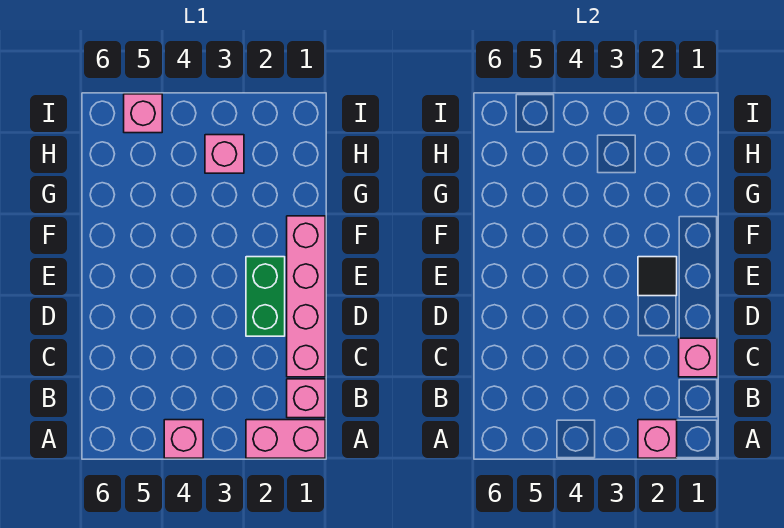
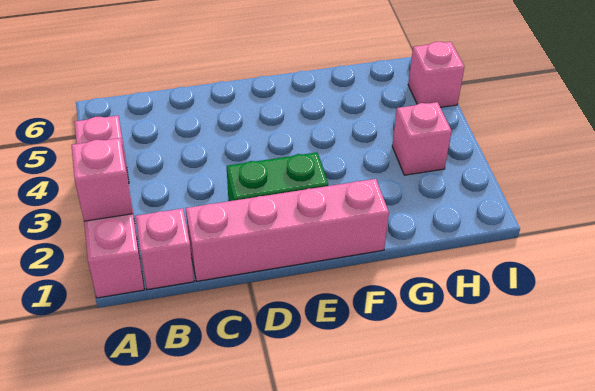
pink 1x1 brick [679,338,717,377] -> none
black 1x1 tile [638,257,677,296] -> none

